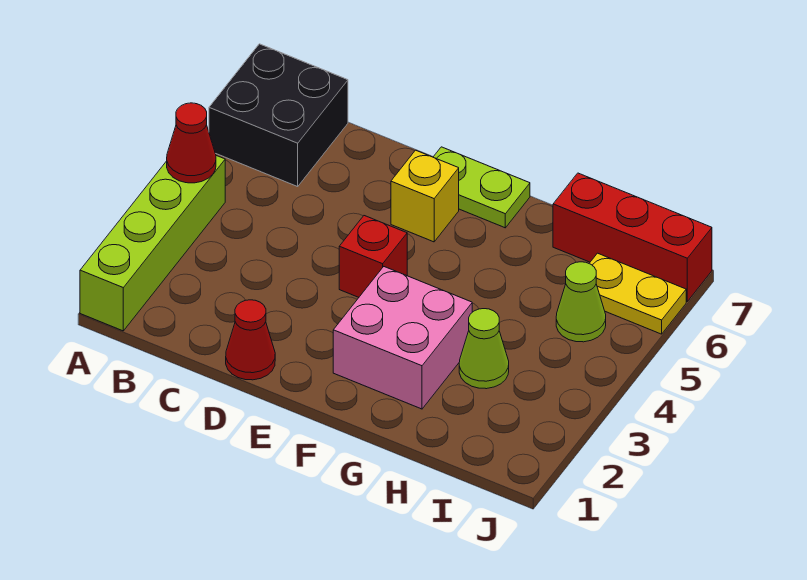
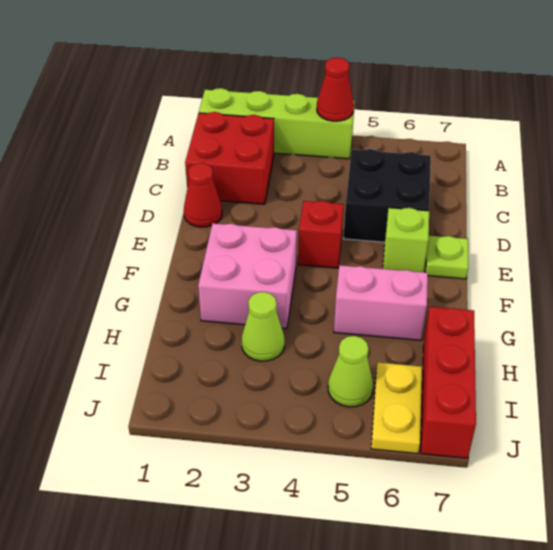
black 2x2 brick [209,44,348,187] -> black 2x2 brick moved to [343,149,431,242]
none -> red 2x2 brick [185,112,274,204]
yellow 1x1 brick [391,150,459,242] -> lime 1x1 brick [383,208,429,272]
lime 1x2 plate [433,147,530,228] -> lime 1x1 plate [425,236,468,279]
none -> pink 1x2 brick [334,265,428,340]

